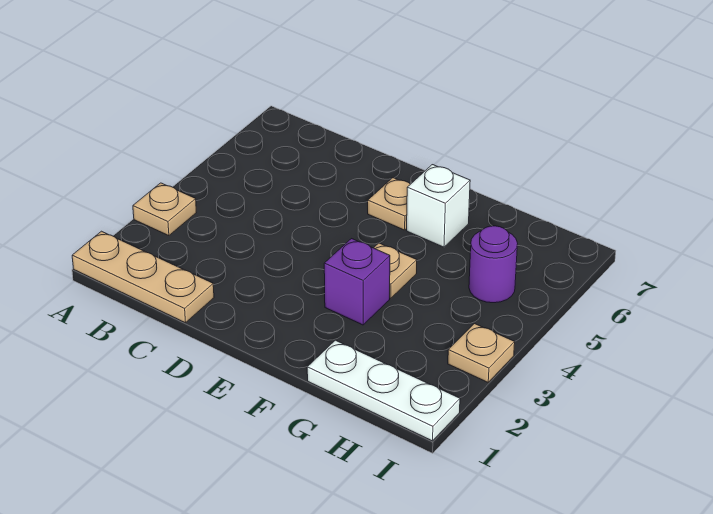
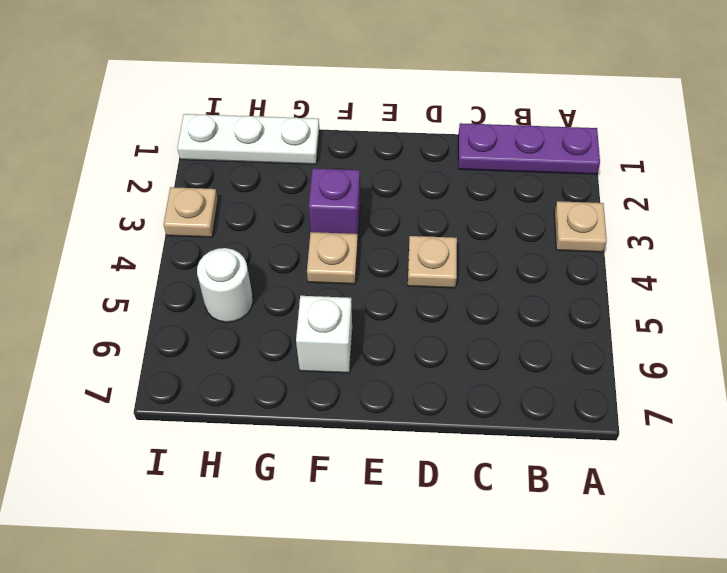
tan 1x3 plate [72,231,214,323] -> purple 1x3 plate [458,123,600,174]
tan 1x1 plate [368,178,410,230] -> tan 1x1 plate moved to [408,236,457,288]
purple 1x1 round brick [469,226,518,303] -> white 1x1 round brick [197,248,253,322]

